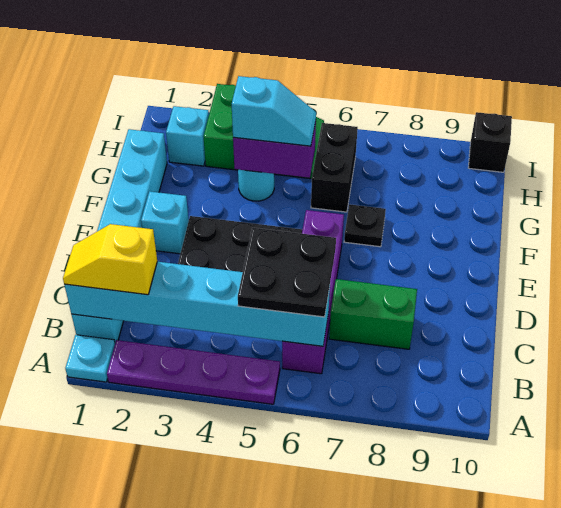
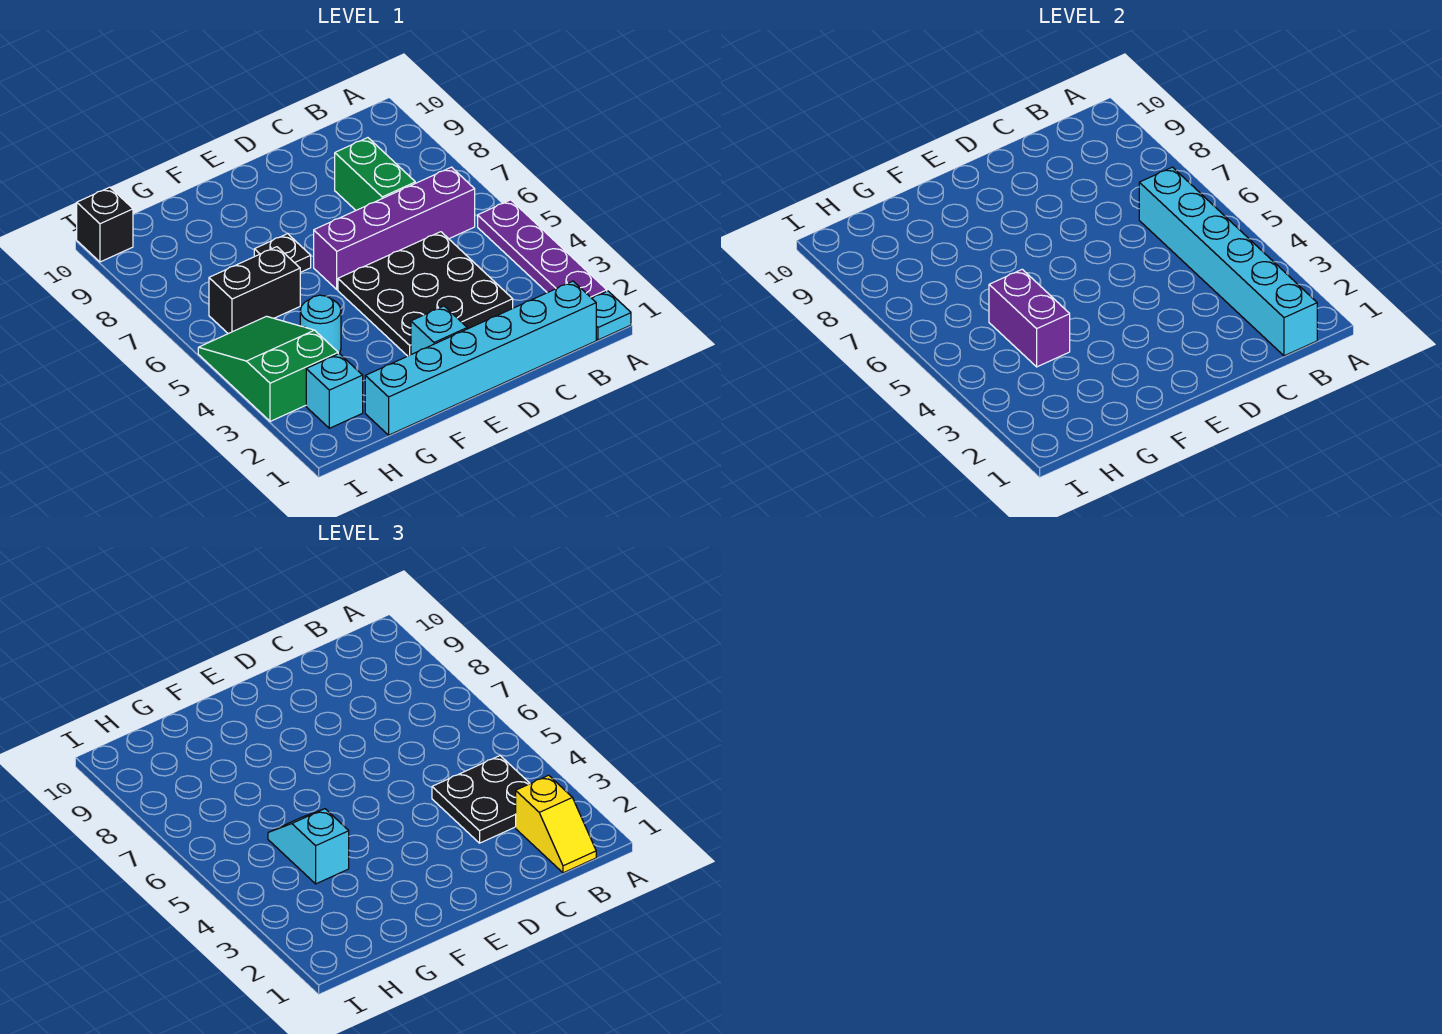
black 2x2 plate [238,228,336,317] -> black 2x2 plate moved to [432,756,530,843]

